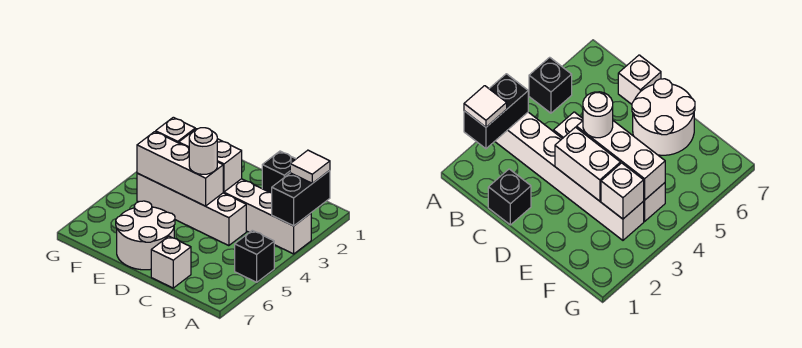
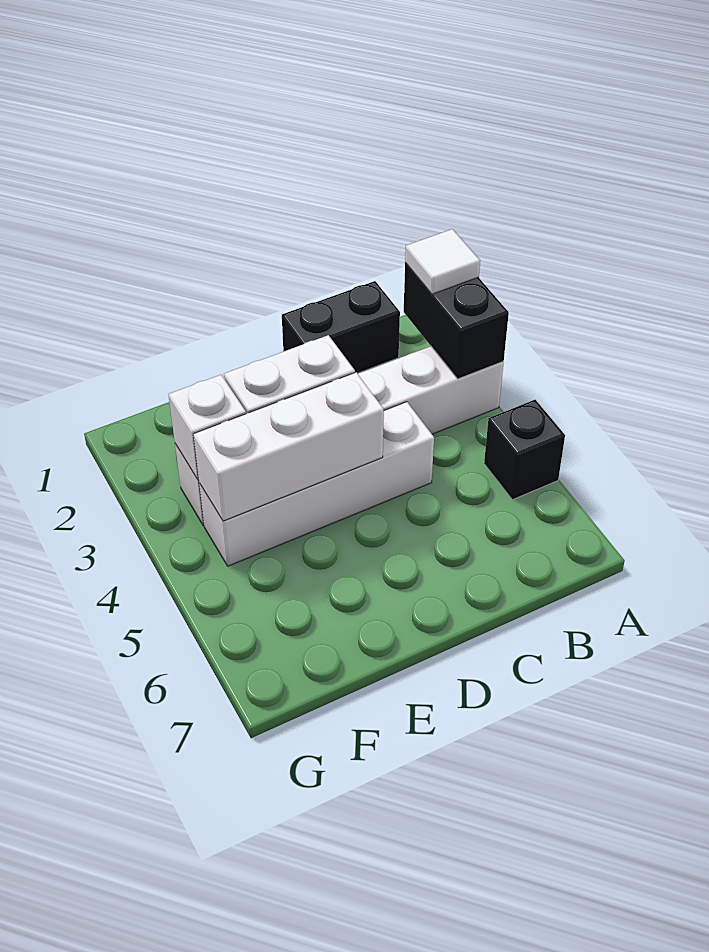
black 1x1 brick [262,151,296,193] -> black 1x2 brick [282,281,400,373]
white 1x1 brick [151,236,191,288] -> none
white 1x1 round brick [189,128,217,174] -> none
white 2x2 round brick [116,201,175,270] -> none

